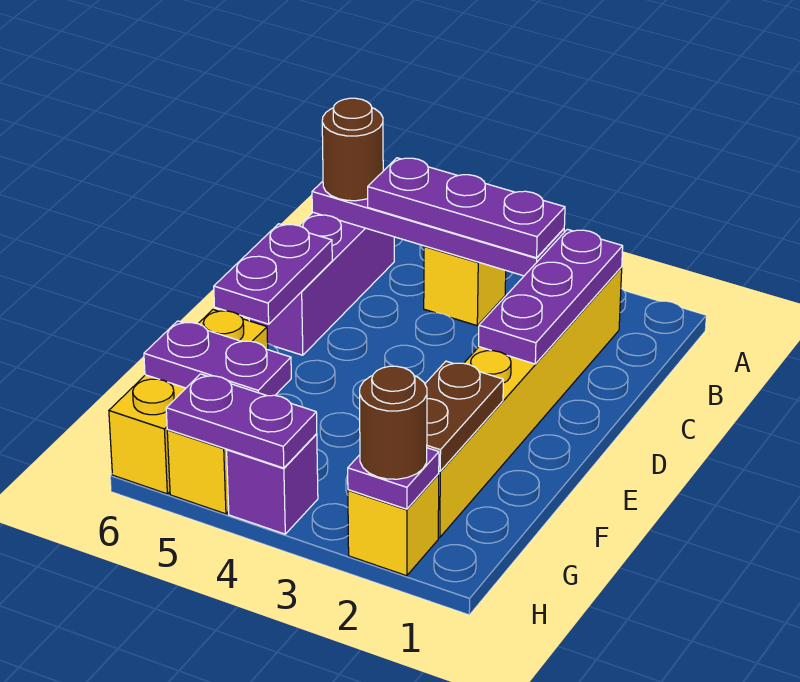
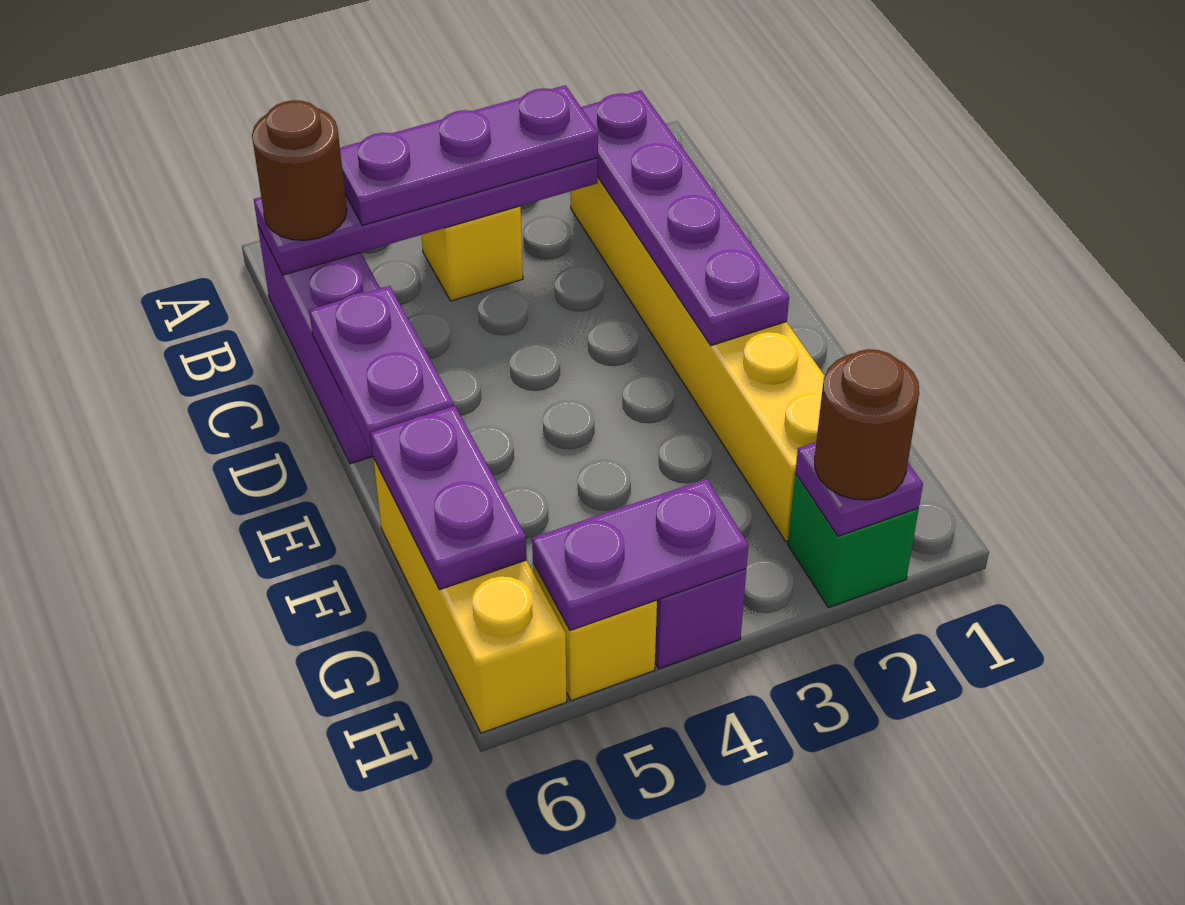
purple 1x3 plate [479,229,623,364] -> purple 1x4 plate [581,90,789,346]
brown 1x2 plate [425,361,503,471] -> none
purple 1x2 plate [144,321,291,396] -> purple 1x2 plate turned to [371,406,527,590]
yellow 1x1 brick [348,474,439,576] -> green 1x1 brick [788,474,919,608]

